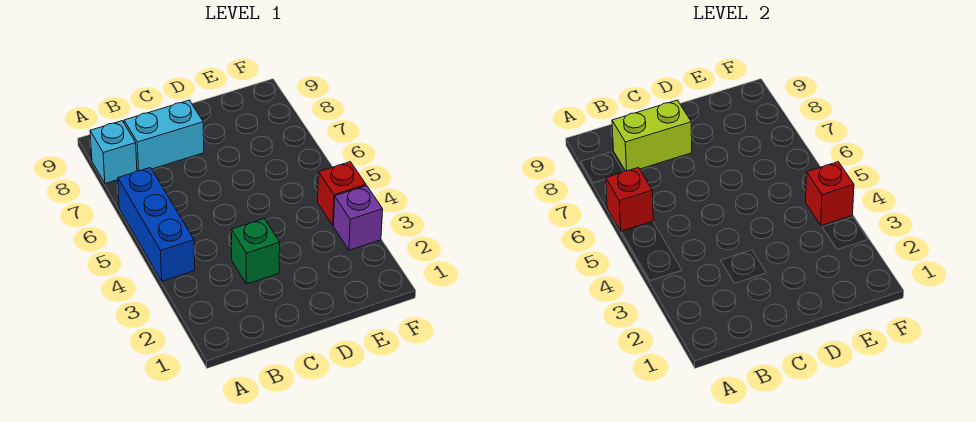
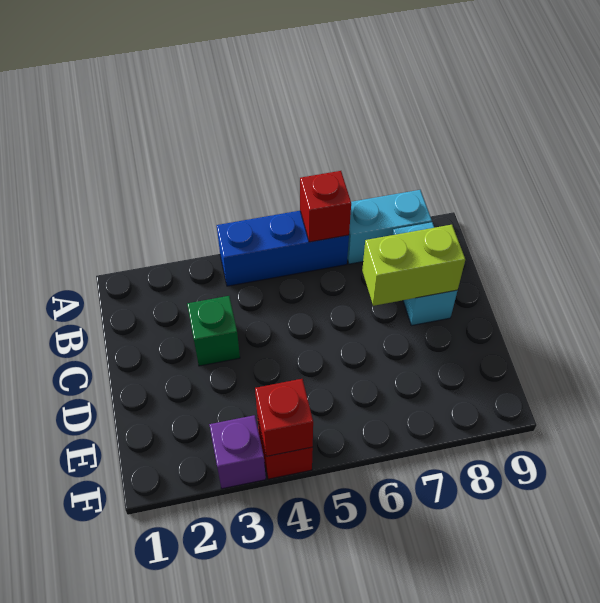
cyan 1x1 brick [90,121,137,184] -> cyan 1x2 brick [347,190,432,264]
lime 1x2 brick [612,100,692,171] -> lime 1x2 brick turned to [362,225,465,306]

